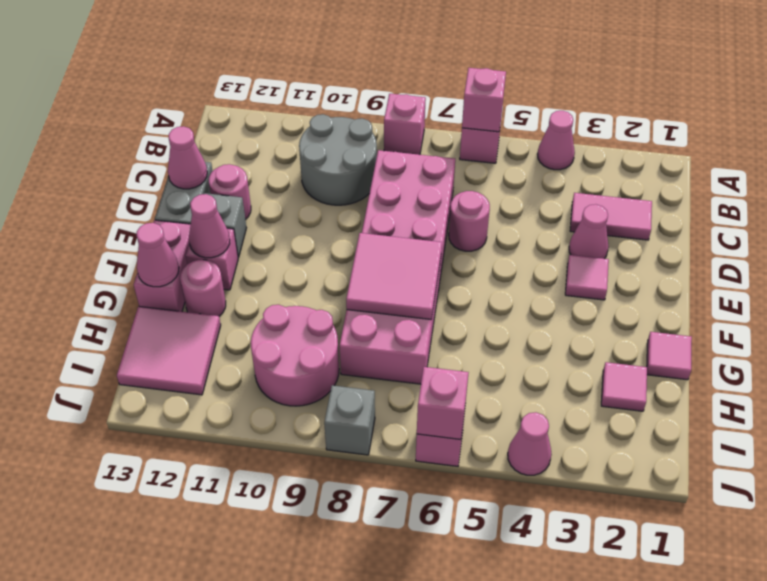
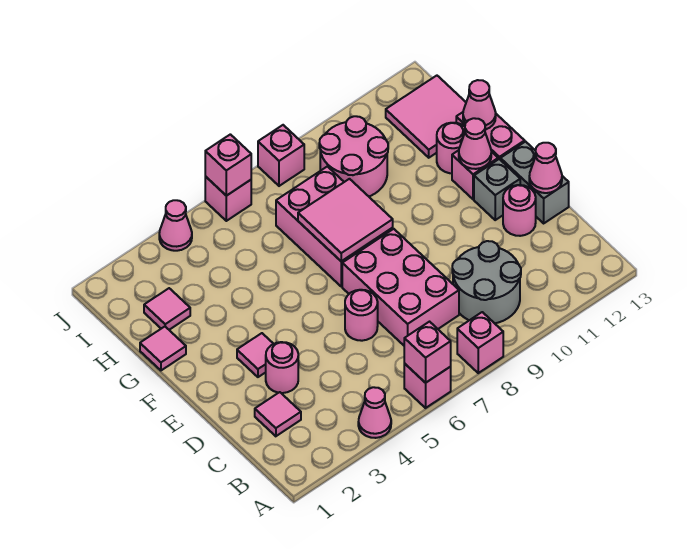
pink 1x2 tile [570,193,652,240] -> pink 1x1 tile [255,392,301,436]
pink 1x1 cone [569,204,608,259] -> pink 1x1 round brick [266,342,298,393]
grey 1x1 brick [324,385,375,455] -> pink 1x1 brick [258,125,304,186]

